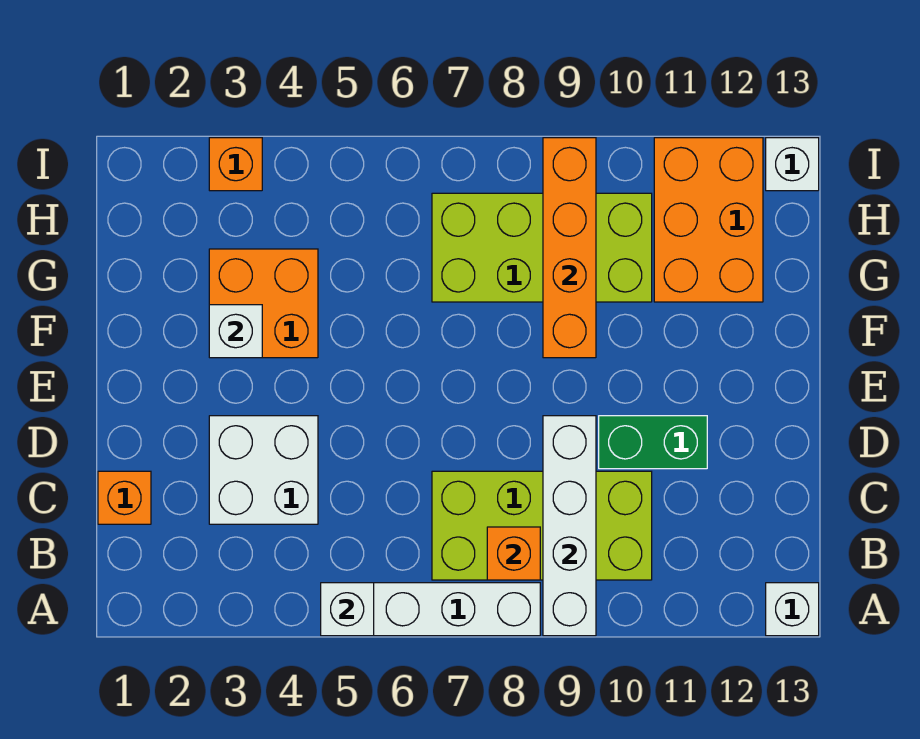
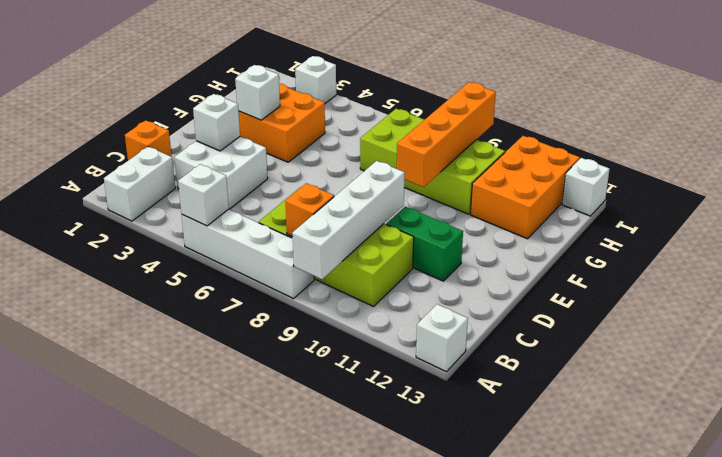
none -> white 1x2 brick [104,147,175,221]
none -> white 1x1 brick [193,94,240,151]
orange 1x1 brick [209,138,262,191] -> white 1x1 brick [295,56,336,103]

